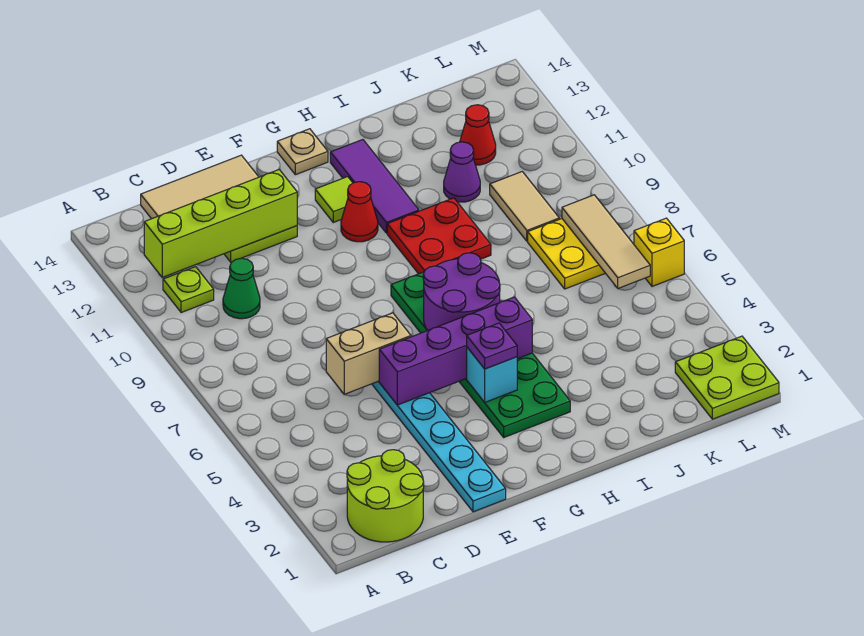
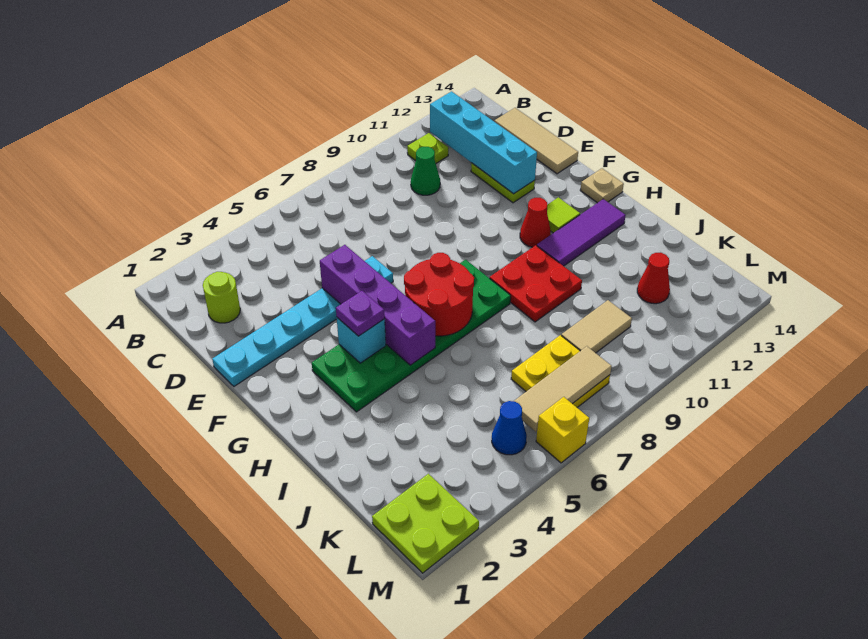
lime 2x2 round brick [347,450,424,542] -> lime 1x1 round brick [203,272,240,323]
lime 1x4 brick [144,170,297,278] -> cyan 1x4 brick [430,91,537,194]
tan 1x2 brick [326,313,411,394] -> none
purple 2x2 round brick [423,253,500,330] -> red 2x2 round brick [404,253,474,336]
purple 1x1 cone [444,142,480,202] -> none
none -> blue 1x1 cone [492,401,527,455]

